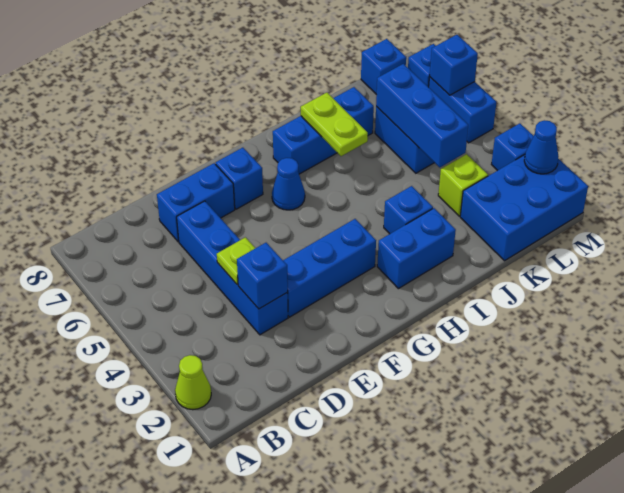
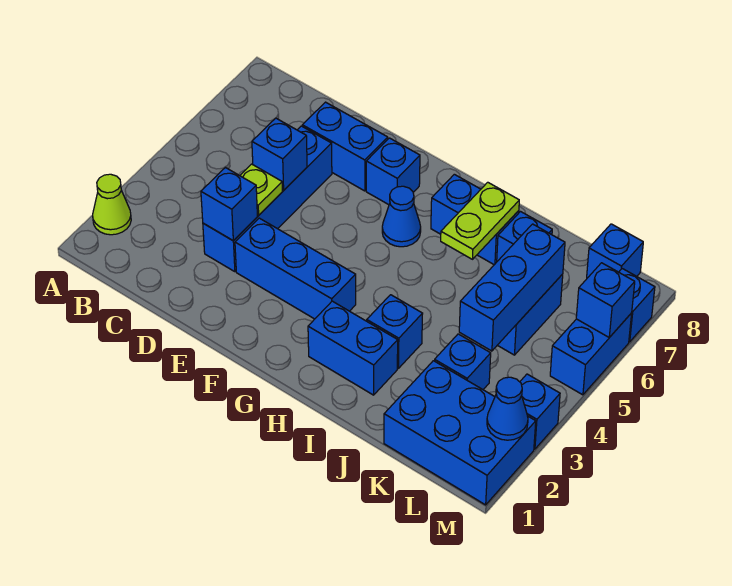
none -> blue 1x1 brick [252,118,307,190]
lime 1x1 brick [438,154,488,216] -> blue 1x1 brick [435,334,491,389]

